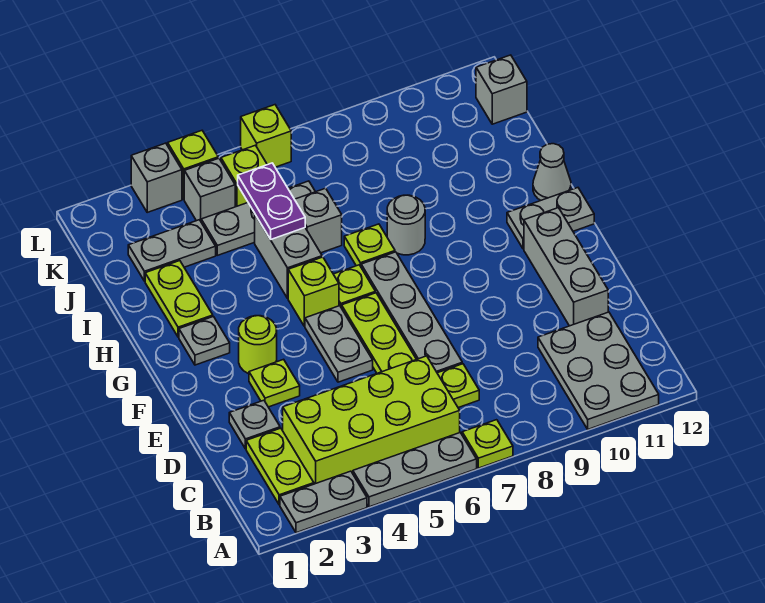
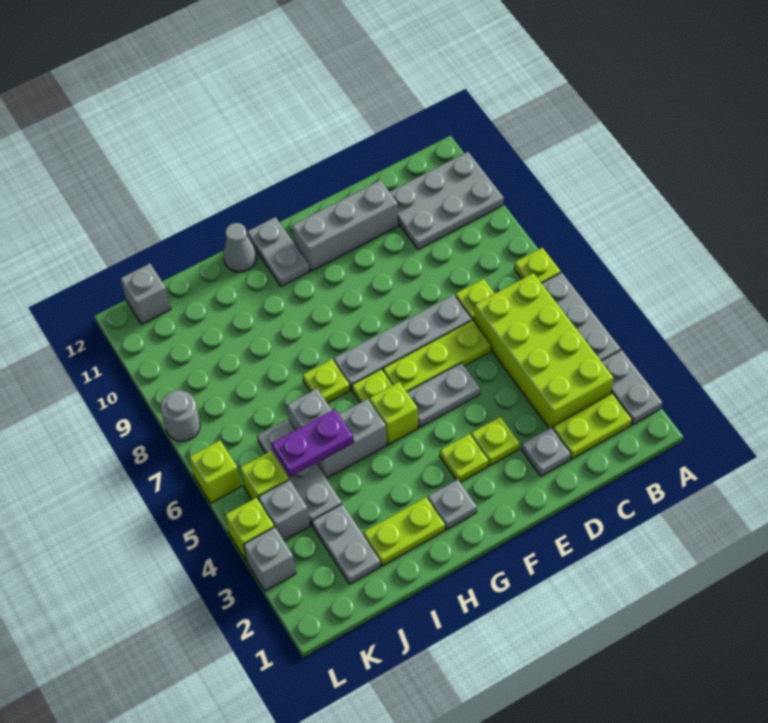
lime 1x1 round brick [239,316,277,374] -> lime 1x1 plate [440,434,488,482]
grey 1x1 round brick [387,195,425,255] -> grey 1x1 round brick moved to [161,390,200,441]

